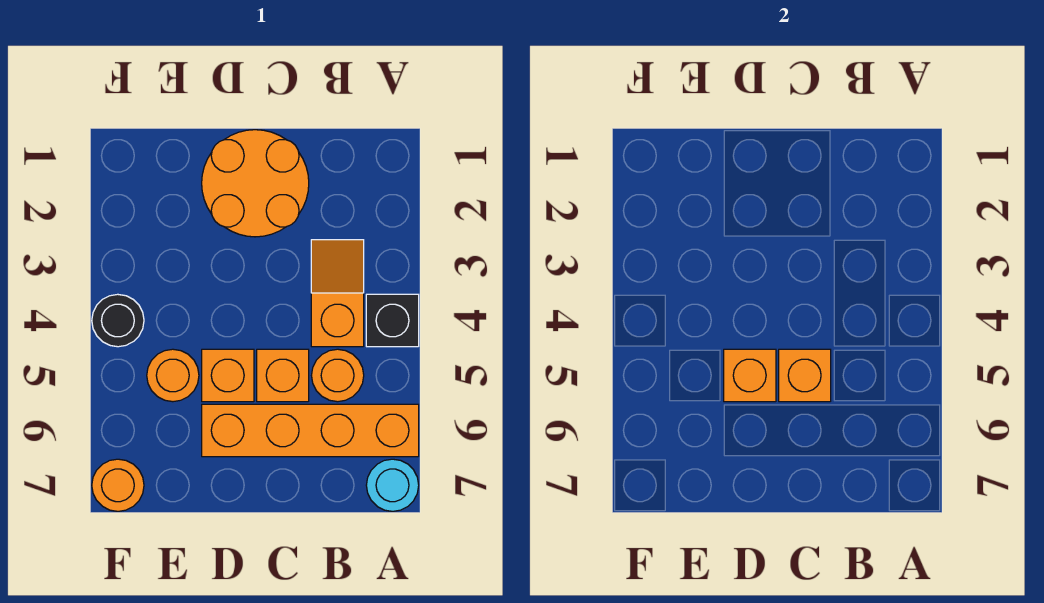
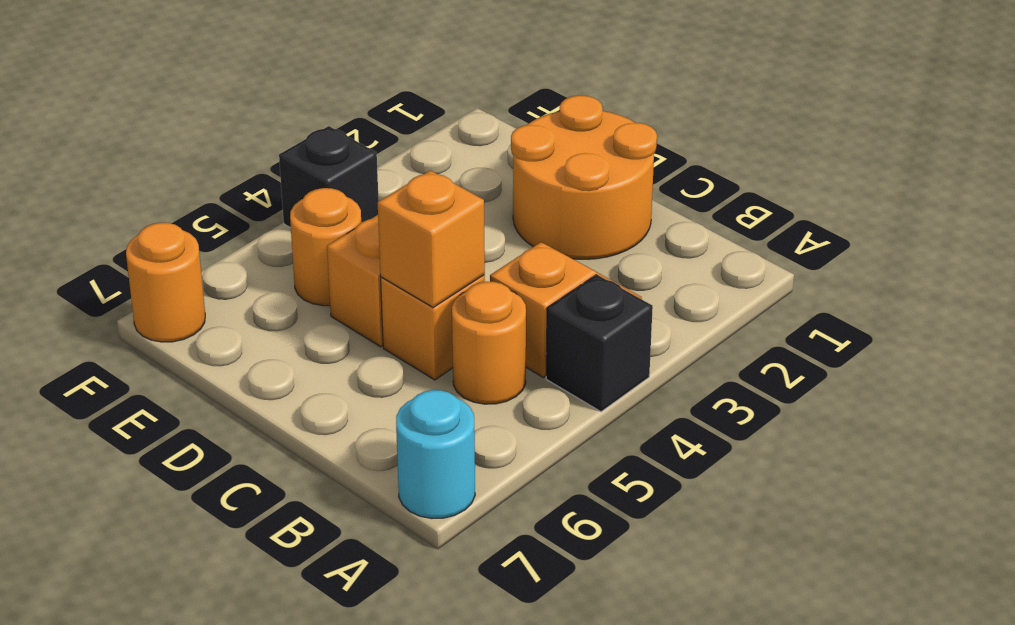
orange 1x4 brick [202,404,419,457] -> none
orange 1x1 brick [724,349,776,402] -> none
black 1x1 round brick [92,294,144,347] -> black 1x1 brick [279,126,379,228]

